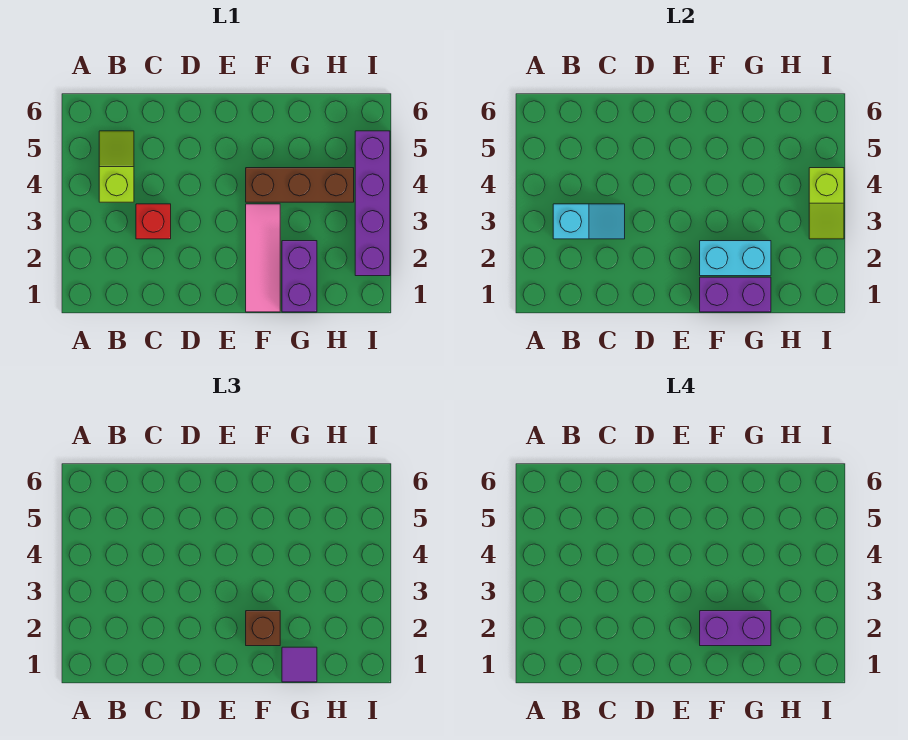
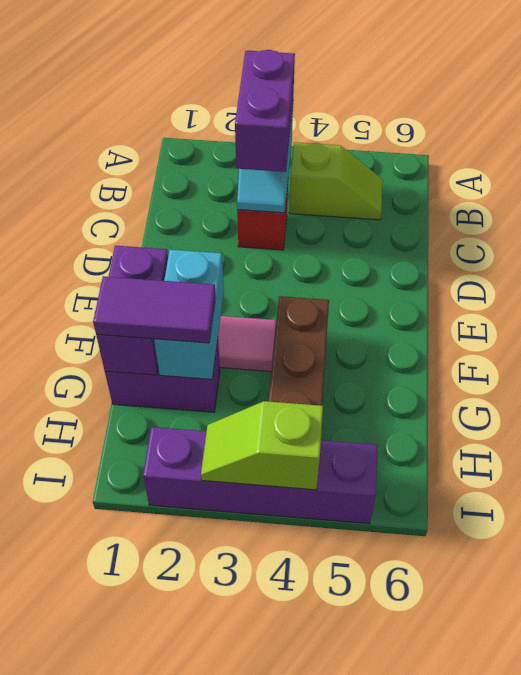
brown 1x1 brick [246,611,280,646] -> none
purple 1x2 brick [700,611,771,646] -> purple 1x2 brick moved to [235,50,295,172]
purple 1x1 tile [282,647,317,682] -> purple 1x2 tile [93,276,216,343]

